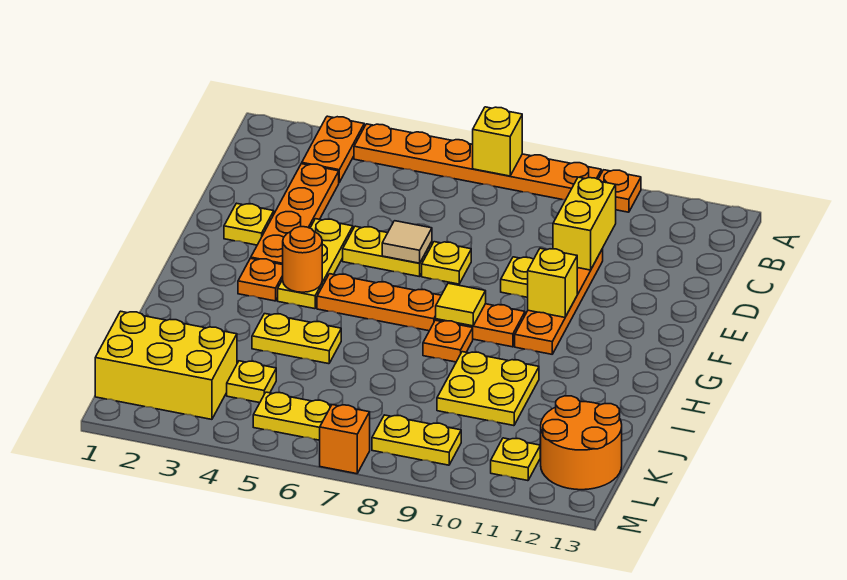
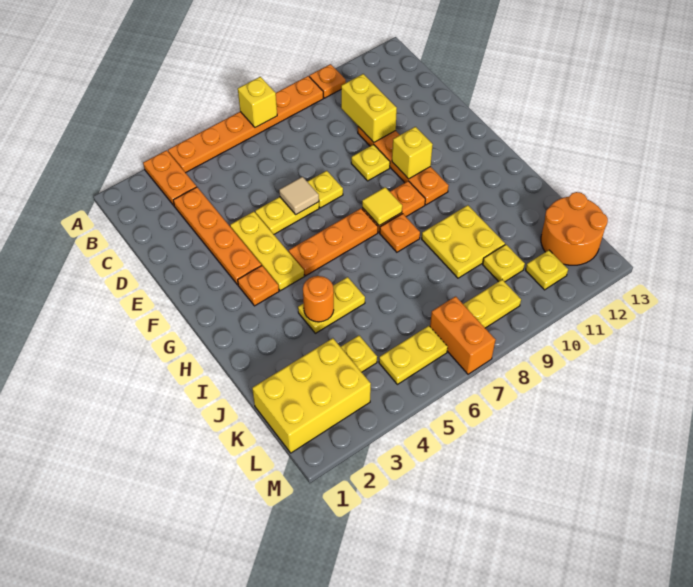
yellow 1x1 plate [224,203,274,245] -> yellow 1x1 plate moved to [483,245,525,282]
orange 1x1 round brick [283,227,322,292] -> orange 1x1 round brick moved to [303,276,334,322]
orange 1x1 brick [320,405,370,474] -> orange 1x2 brick [430,296,496,374]

